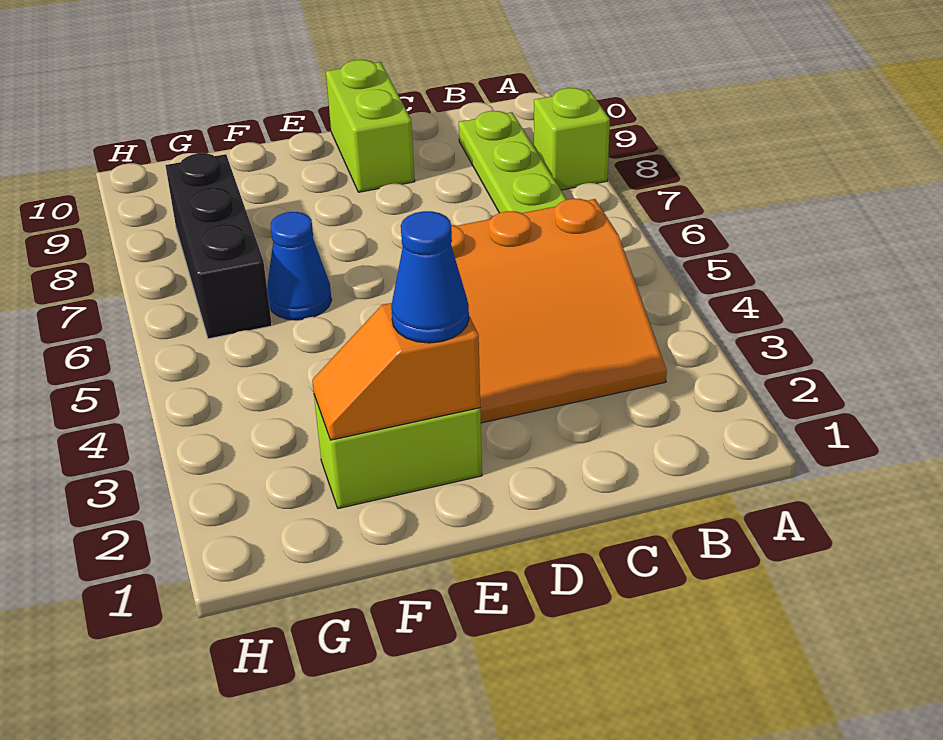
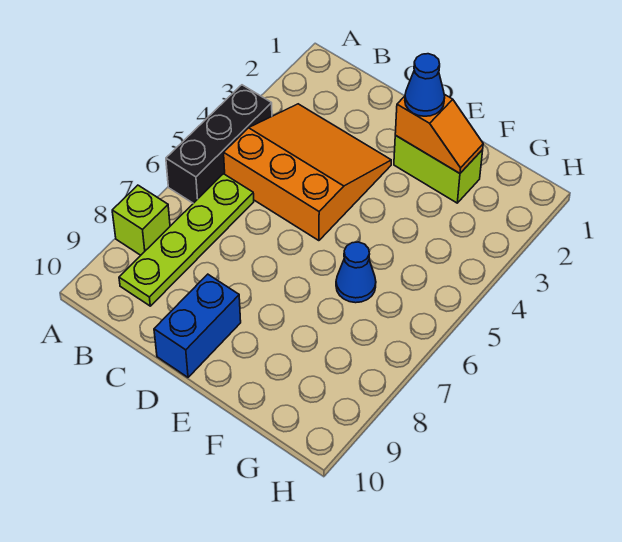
lime 1x2 brick [326,60,415,192] -> blue 1x2 brick [154,274,241,377]
black 1x3 brick [165,153,272,339] -> black 1x3 brick moved to [166,85,272,203]

